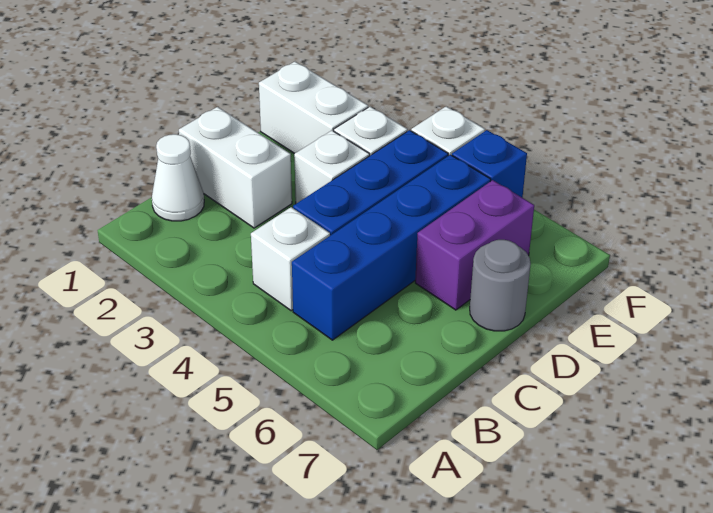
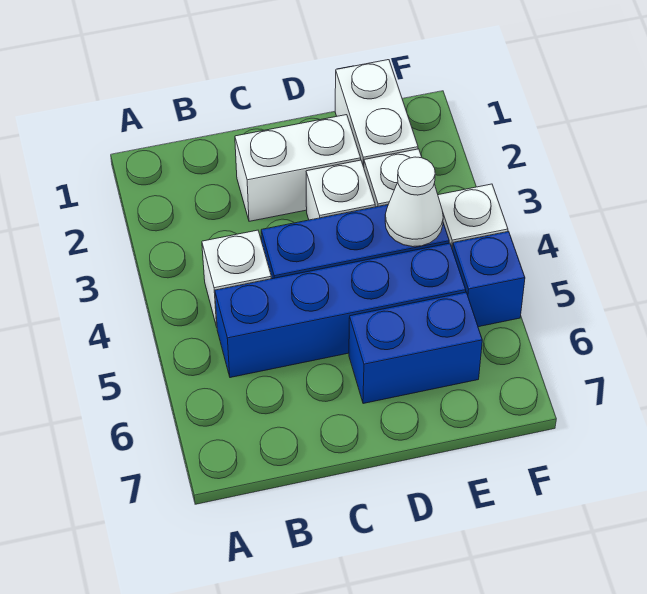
white 1x1 cone [152,134,204,221] -> white 1x1 cone moved to [385,157,443,247]
white 1x2 brick [179,107,292,228] -> white 1x2 brick turned to [235,115,361,221]
purple 1x2 brick [415,180,534,310] -> blue 1x2 brick [349,292,482,404]
grey 1x1 round brick [470,240,531,331] -> none

